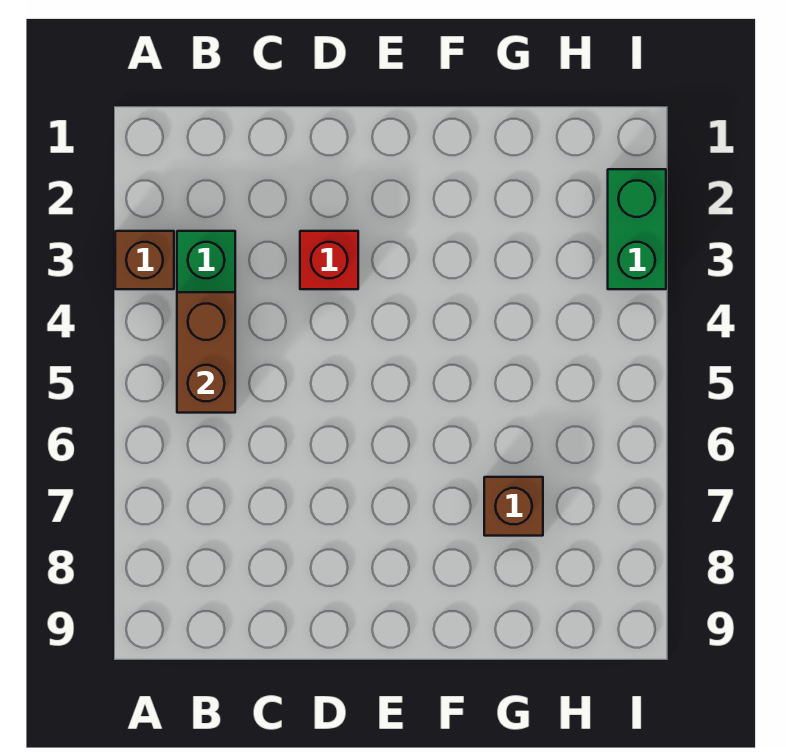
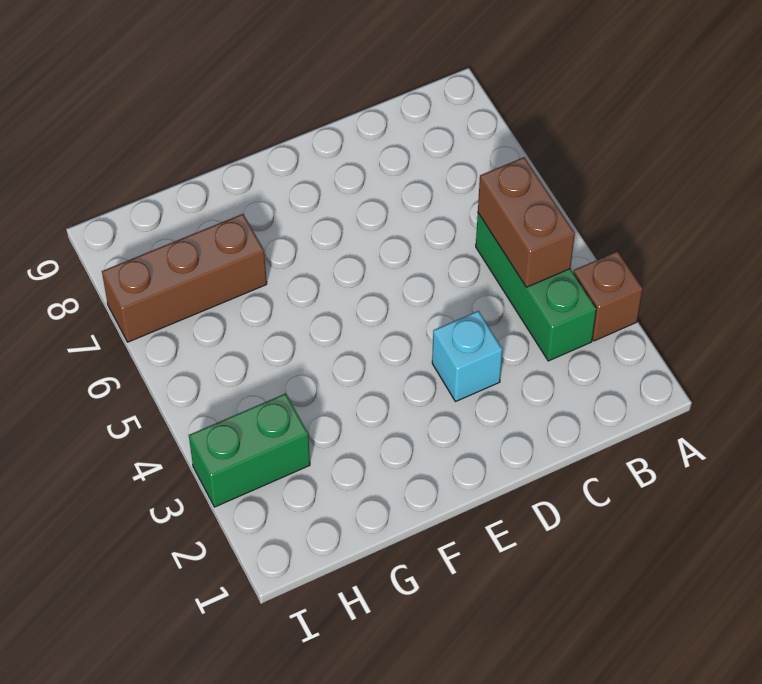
red 1x1 brick [300,231,358,289] -> cyan 1x1 brick [432,311,503,402]
brown 1x1 brick [484,477,543,536] -> brown 1x3 brick [102,214,267,342]
green 1x2 brick [608,169,666,289] -> green 1x2 brick turned to [189,393,310,507]

